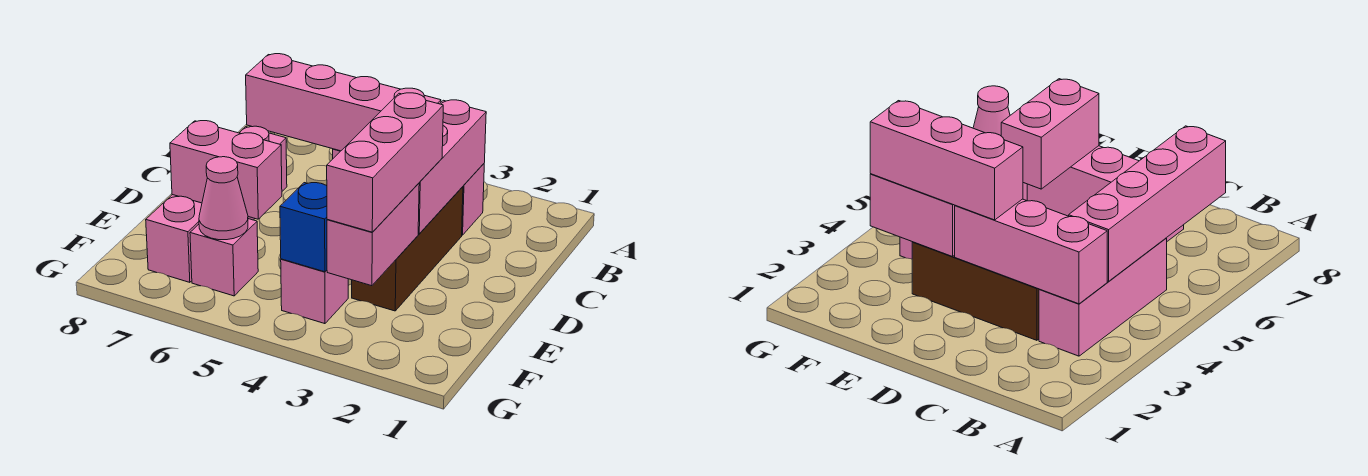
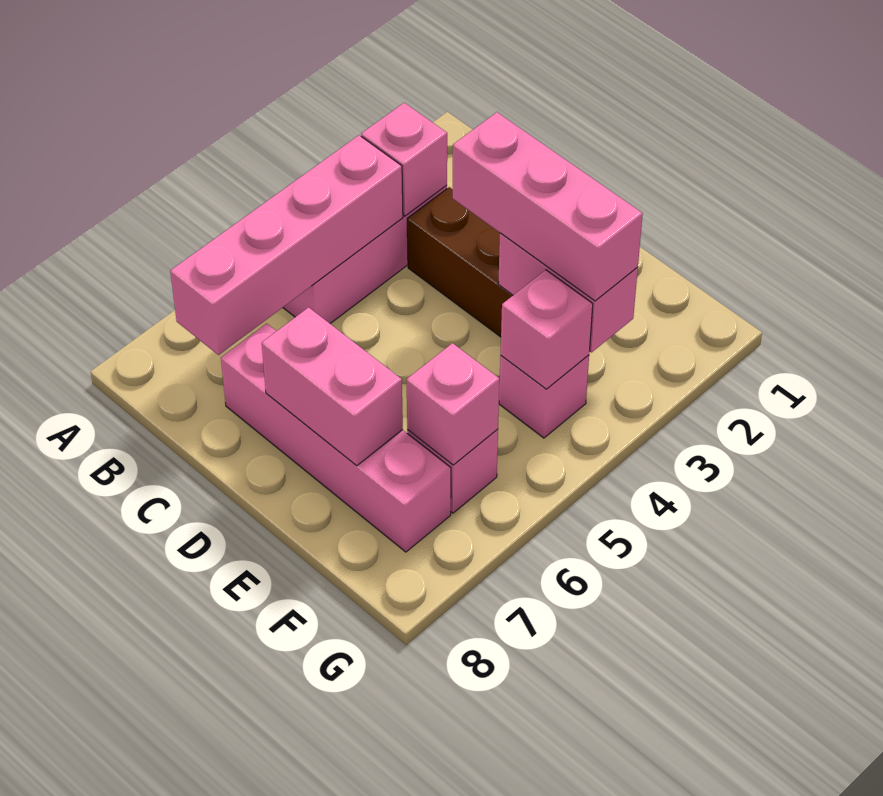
pink 1x3 brick [418,100,486,234] -> pink 1x1 brick [361,103,447,216]
pink 1x2 brick [170,121,282,219] -> pink 1x2 brick turned to [262,307,403,466]
blue 1x1 brick [280,183,327,272] -> pink 1x1 brick [501,270,593,389]
pink 1x1 cone [199,157,248,240] -> pink 1x1 brick [407,343,499,465]

